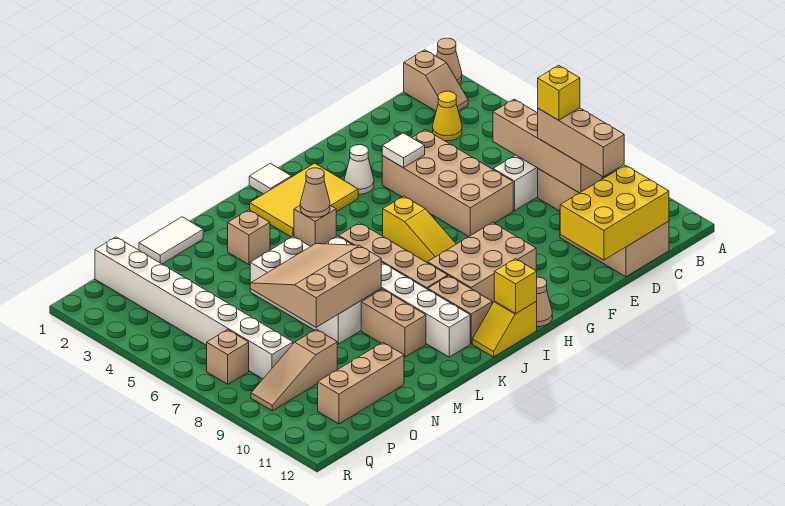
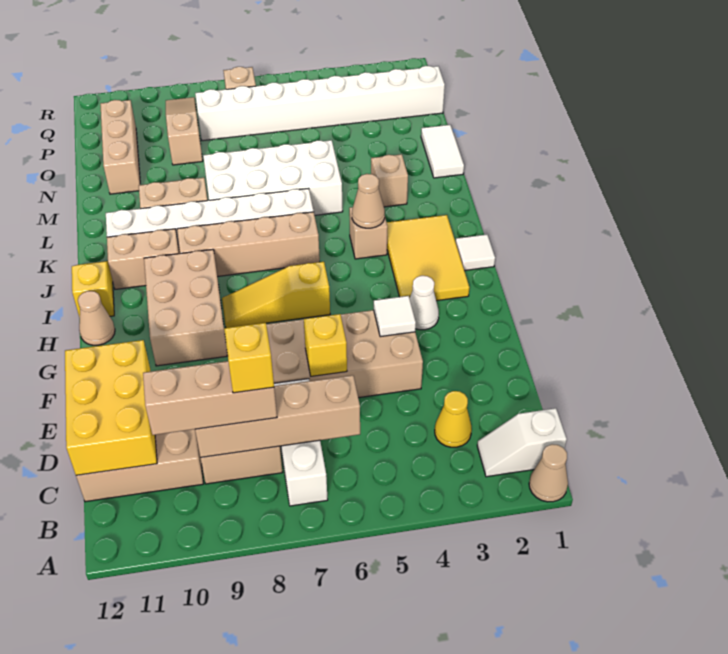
tan 1x2 slope [404,50,468,111] -> white 1x2 slope [477,408,567,477]
yellow 1x1 brick [494,259,537,313] -> yellow 1x1 brick moved to [304,314,347,376]
tan 3x3 slope [250,244,381,327] -> none

